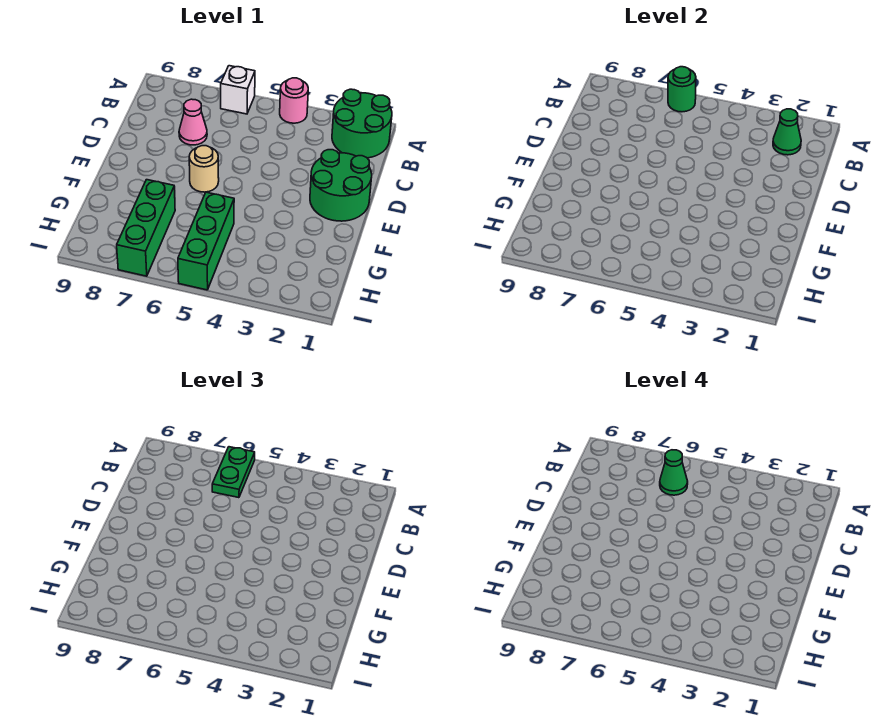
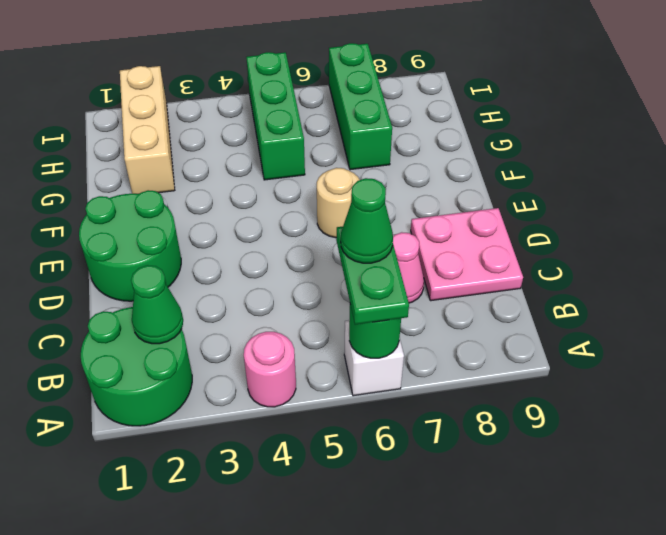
none -> pink 2x2 plate [411,208,523,301]
none -> tan 1x3 brick [120,66,175,194]

